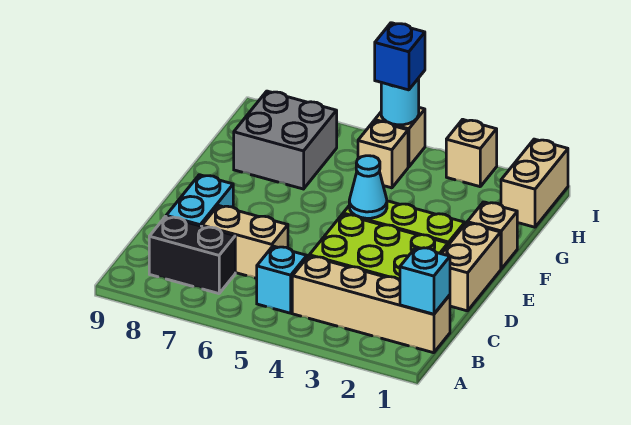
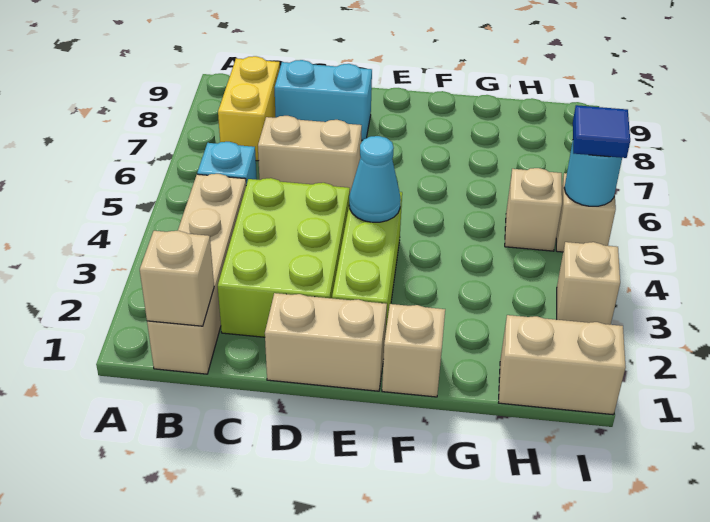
cyan 1x1 brick [400,247,450,314] -> tan 1x1 brick [140,231,214,326]
black 1x2 brick [149,216,235,294] -> yellow 1x2 brick [218,56,280,161]
tan 1x2 brick [202,205,288,278] -> tan 1x2 brick turned to [258,116,362,192]
grey 2x2 brick [234,91,337,189] -> none
blue 1x1 brick [375,23,425,90] -> blue 1x1 tile [573,105,630,158]

